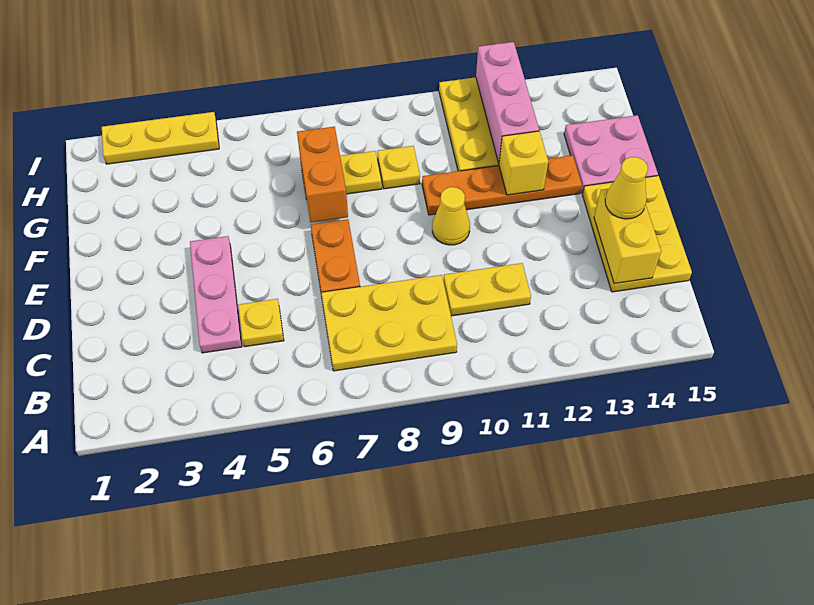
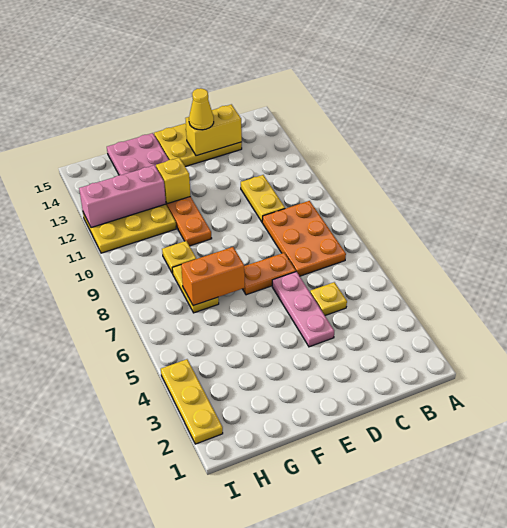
yellow 2x3 plate [321,275,457,371] -> orange 2x3 plate [262,201,346,276]
pink 1x3 plate [190,236,242,353] -> pink 1x3 plate turned to [272,272,334,347]
yellow 1x1 cone [432,187,470,245] -> none

